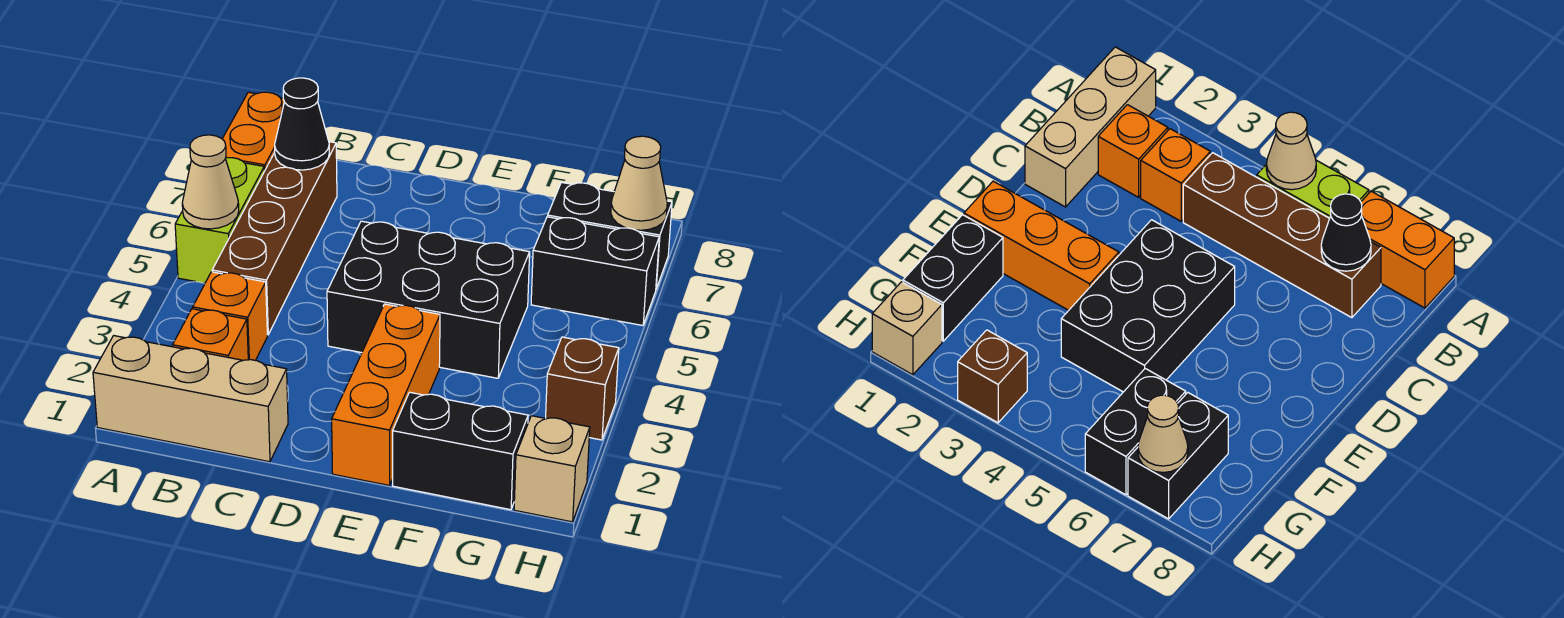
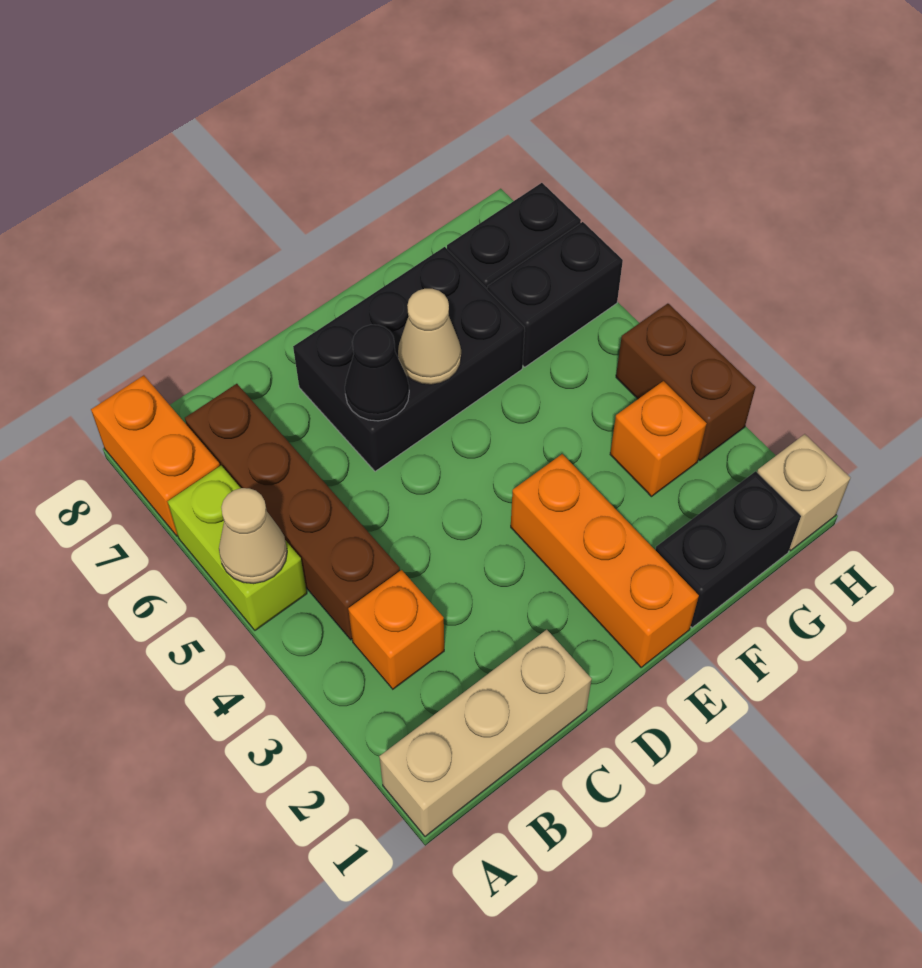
orange 1x1 brick [173,309,248,360] -> orange 1x1 brick moved to [610,381,707,497]
black 1x1 cone [275,78,329,170] -> black 1x1 cone moved to [345,325,409,421]
black 2x3 brick [327,221,530,378] -> black 2x3 brick moved to [293,247,525,471]
brown 1x1 brick [546,337,619,440] -> brown 1x2 brick [616,304,756,461]
tan 1x1 cone [611,136,667,230] -> tan 1x1 cone moved to [398,289,461,385]

